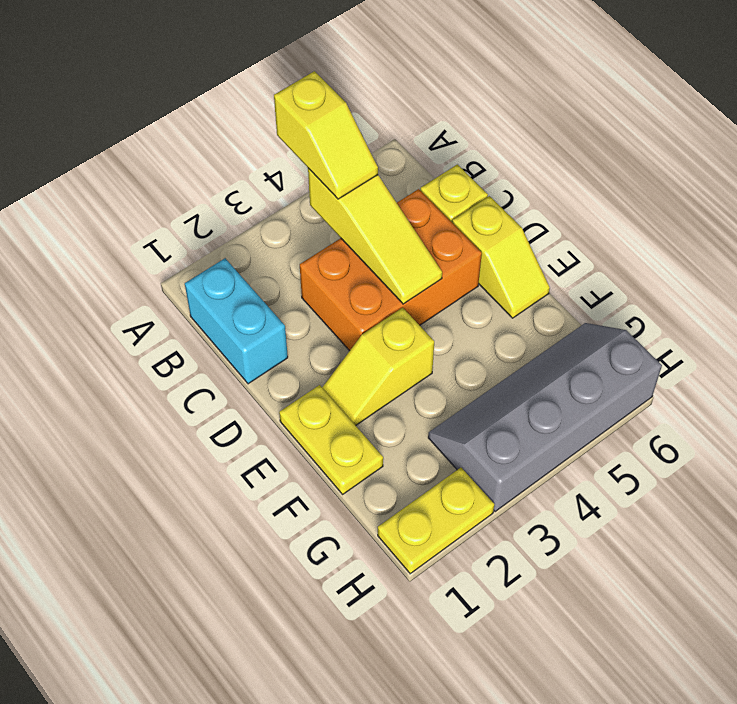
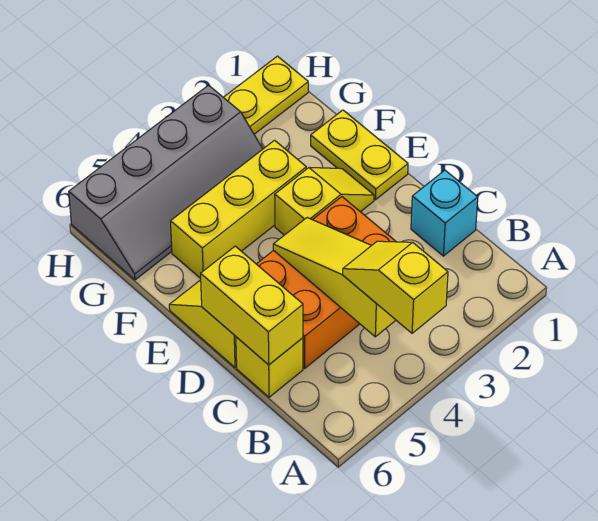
cyan 1x2 brick [185,258,288,384] -> cyan 1x1 brick [411,170,478,256]
none -> yellow 1x2 brick [201,246,303,365]
none -> yellow 1x3 brick [171,140,306,279]

